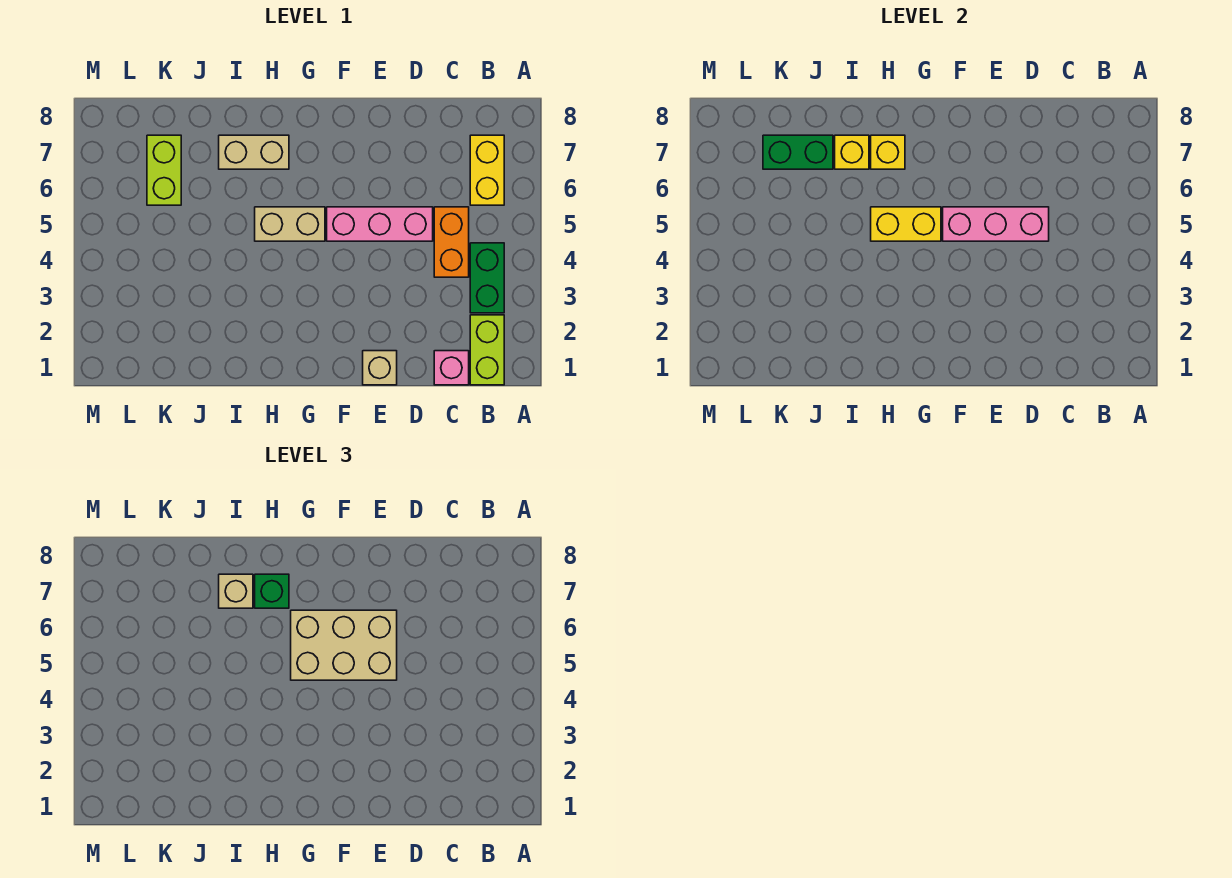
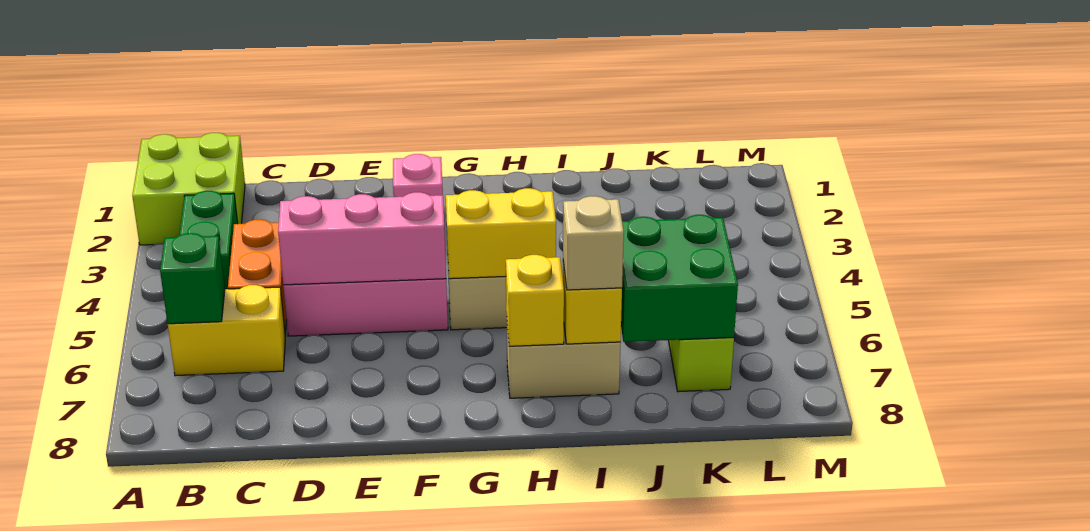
lime 1x2 brick [470,315,504,385] -> lime 2x2 brick [132,133,245,245]
yellow 1x2 brick [470,135,504,205] -> yellow 1x2 brick turned to [168,285,285,376]
pink 1x1 brick [434,351,469,385] -> pink 1x1 brick moved to [393,154,443,197]
tan 1x1 brick [363,351,397,385] -> none
tan 2x3 brick [291,610,397,680] -> none
green 1x1 brick [255,574,289,608] -> green 1x1 brick moved to [160,233,225,324]
green 1x2 brick [763,135,833,169] -> green 2x2 brick [621,215,738,342]

